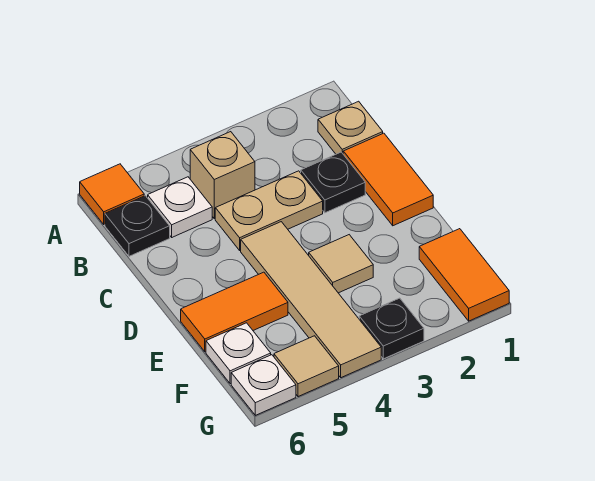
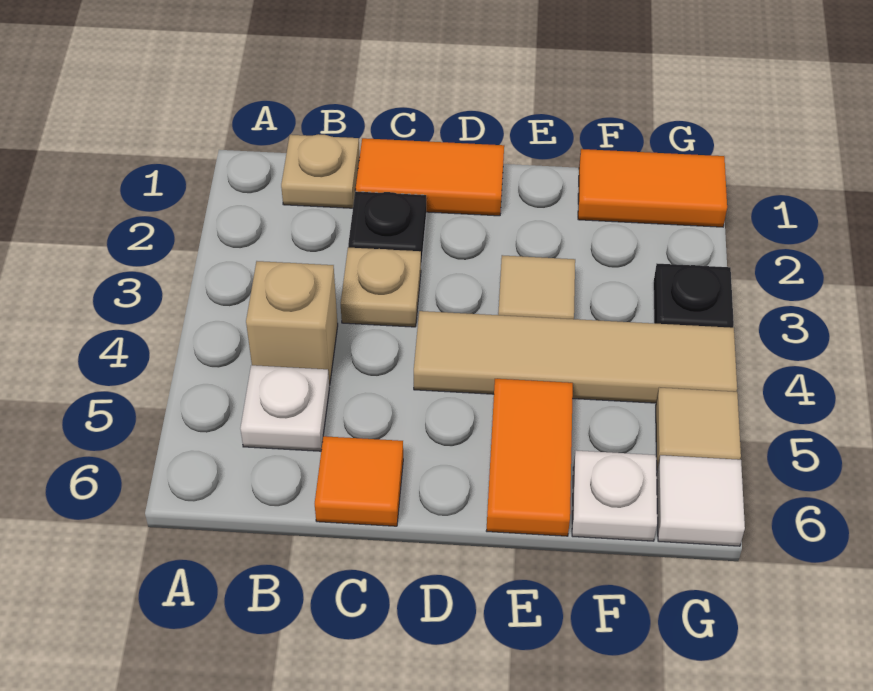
orange 1x1 tile [80,164,144,224] -> orange 1x1 tile moved to [315,436,403,526]
black 1x1 plate [105,196,170,256] -> none
tan 1x2 plate [215,171,323,250] -> tan 1x1 plate [341,248,421,327]
white 1x1 plate [231,355,296,415] -> white 1x1 tile [657,455,745,546]

